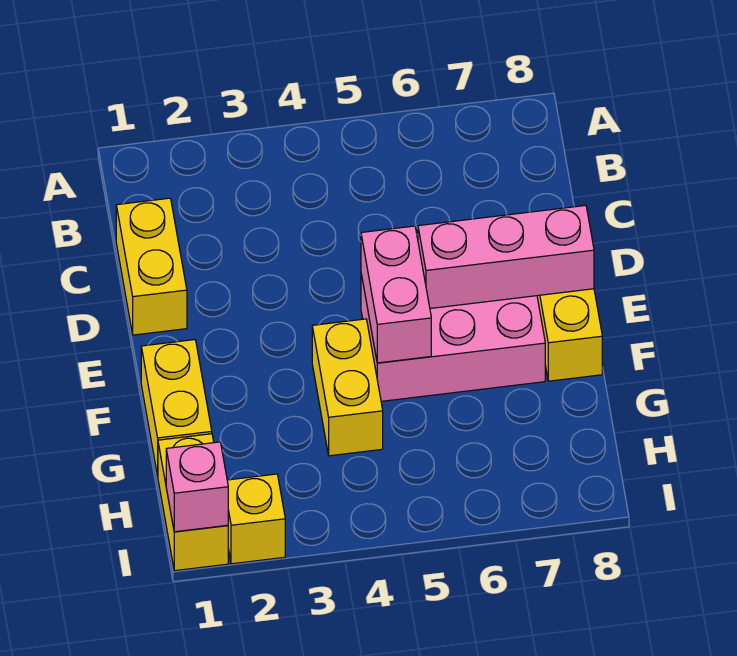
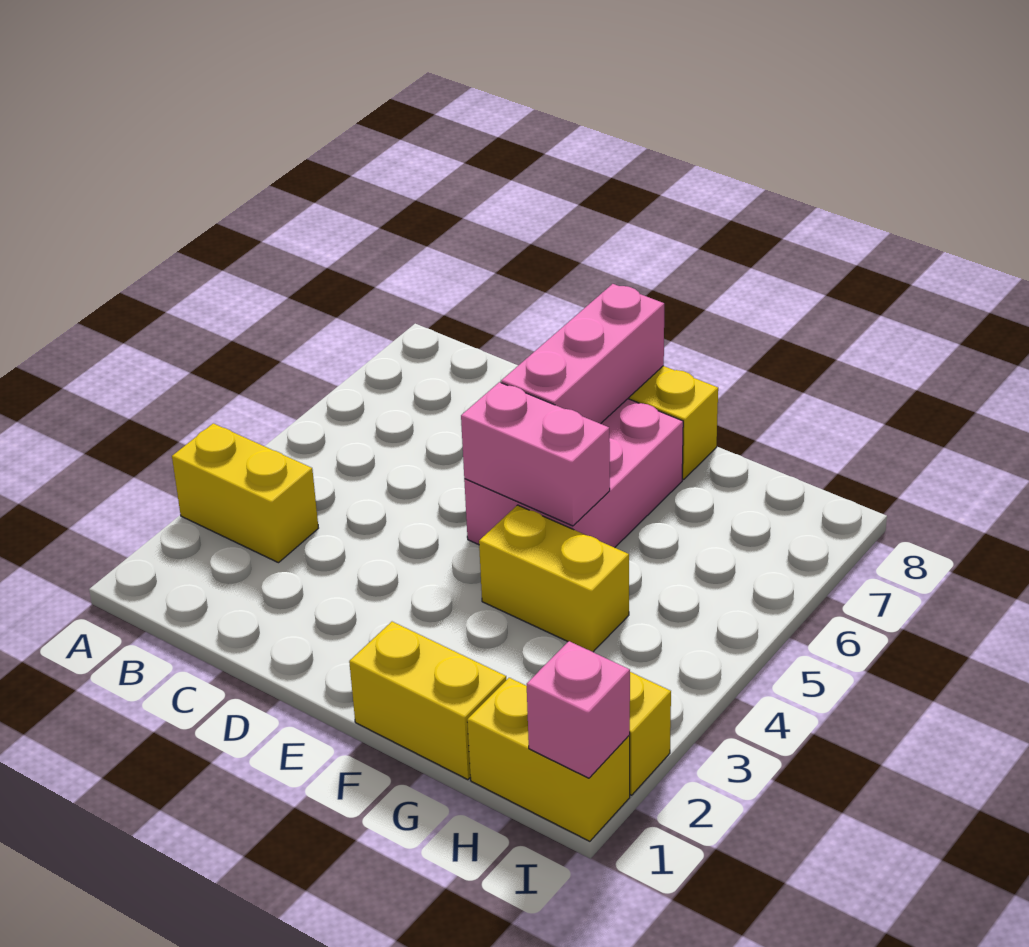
yellow 1x2 brick [116,198,187,335] -> yellow 1x2 brick moved to [172,423,318,563]

